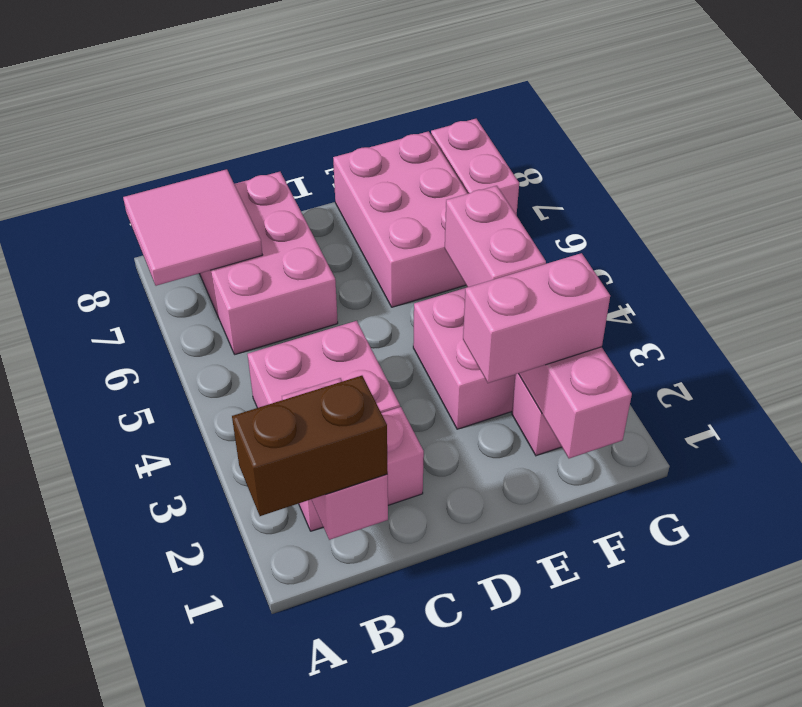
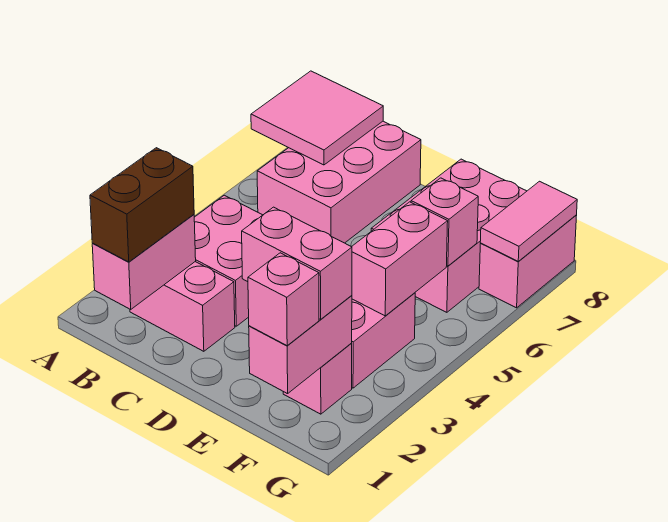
brown 1x2 brick [232,376,388,516] -> brown 1x2 brick turned to [90,148,194,262]
none -> pink 1x1 brick [248,253,319,346]
none -> pink 1x1 brick [411,178,478,266]
none -> pink 1x2 tile [480,181,577,262]

